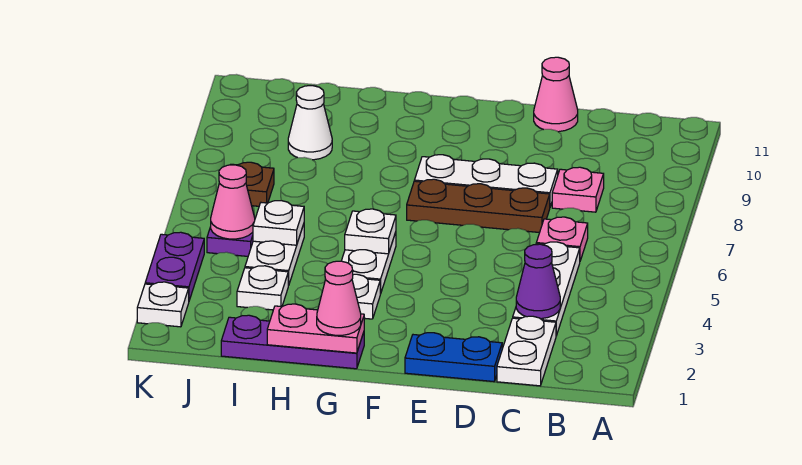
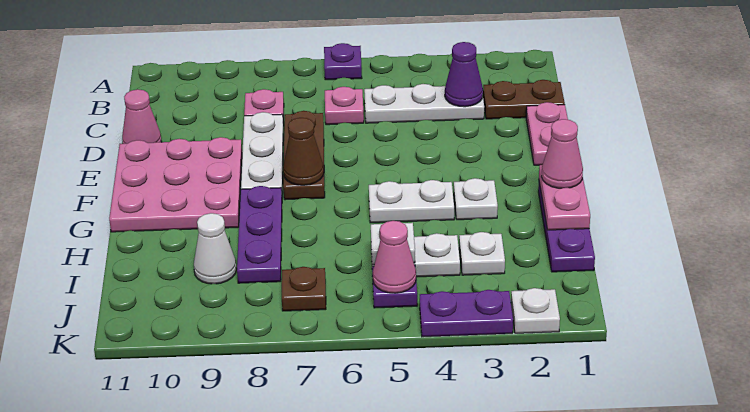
none -> purple 1x1 plate [324,43,362,80]
white 1x2 plate [497,316,556,386] -> brown 1x2 plate [483,80,565,119]
blue 1x2 plate [405,333,502,382] -> pink 1x2 plate [526,102,568,165]
none -> pink 3x3 plate [109,137,242,232]
none -> brown 1x1 cone [283,118,324,185]
white 1x1 plate [345,209,396,254] -> none
none -> purple 1x3 plate [237,186,282,283]

